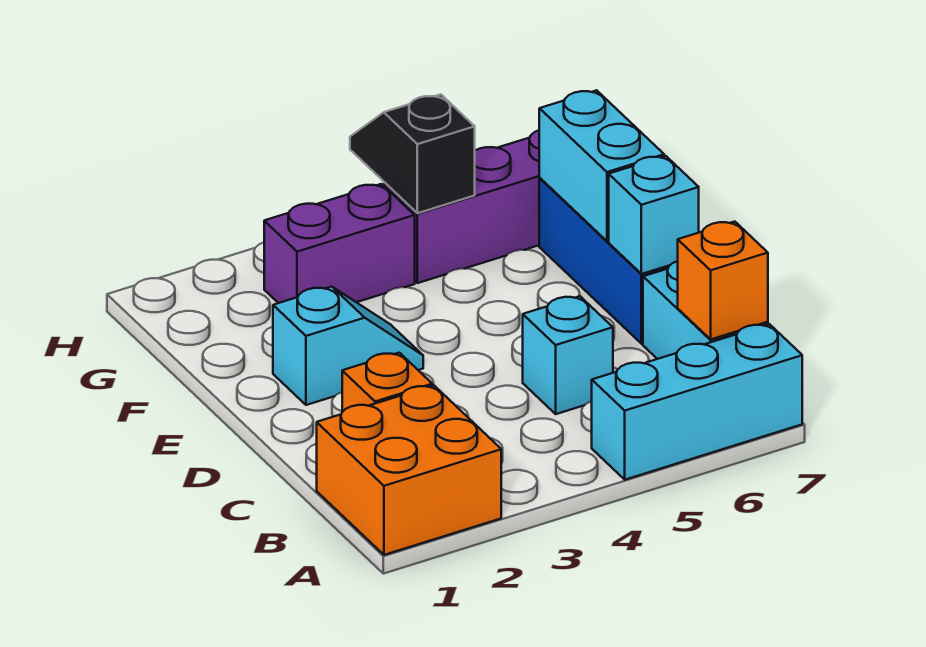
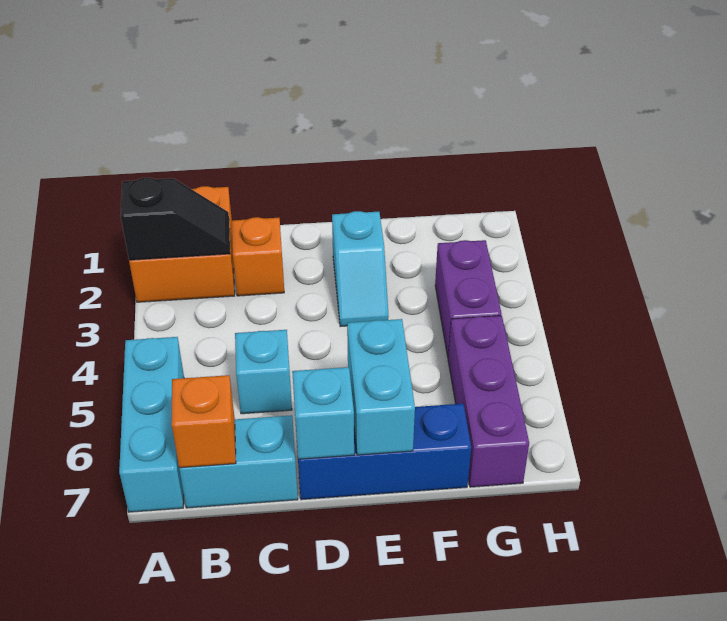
cyan 1x2 brick [539,90,664,241] -> cyan 1x2 brick turned to [347,319,415,455]
black 1x2 slope [350,95,475,213] -> black 1x2 slope moved to [121,178,230,260]

